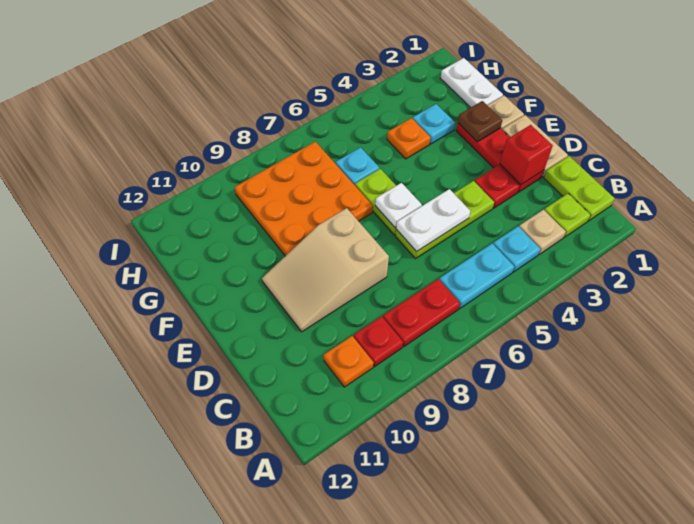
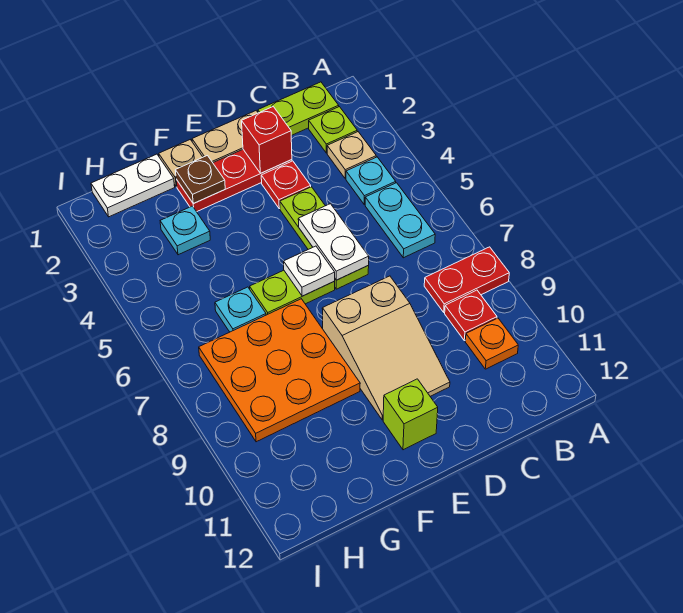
red 1x2 plate [383,279,460,347] -> red 1x2 plate turned to [424,247,509,312]
none -> lime 1x1 brick [383,379,438,450]
orange 1x1 plate [387,118,431,159] -> none

